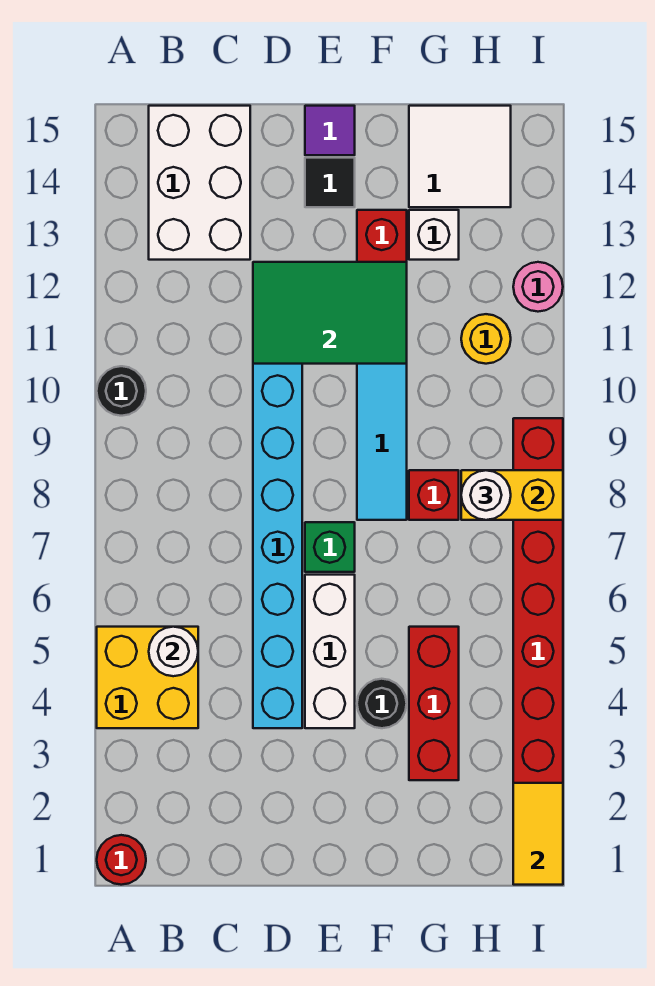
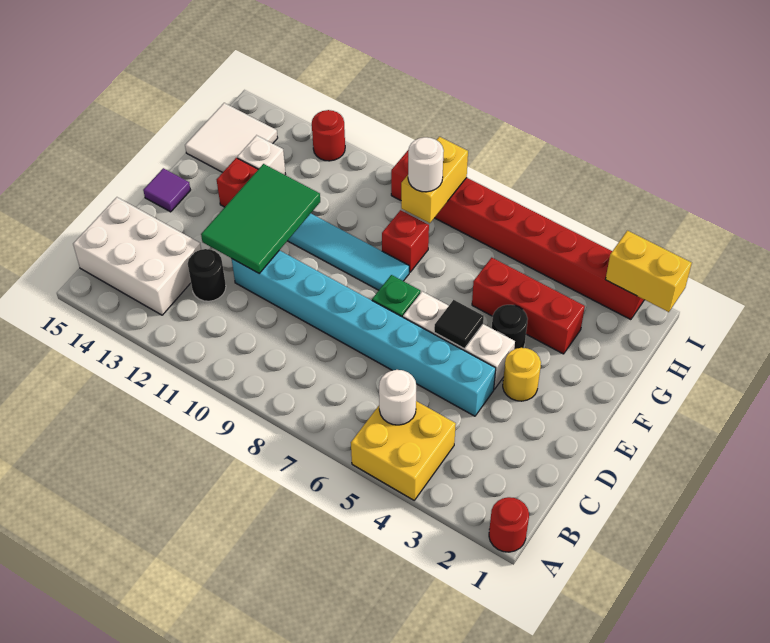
black 1x1 round brick [97,366,146,416] -> black 1x1 round brick moved to [188,249,226,301]
black 1x1 tile [305,158,355,207] -> black 1x1 tile moved to [434,300,484,349]
yellow 1x1 round brick [461,314,511,364] -> yellow 1x1 round brick moved to [503,348,541,401]
yellow 1x2 tile [513,783,563,885] -> yellow 1x2 brick [606,231,692,312]
pink 1x1 round brick [513,262,563,312] -> red 1x1 round brick [312,110,345,161]

